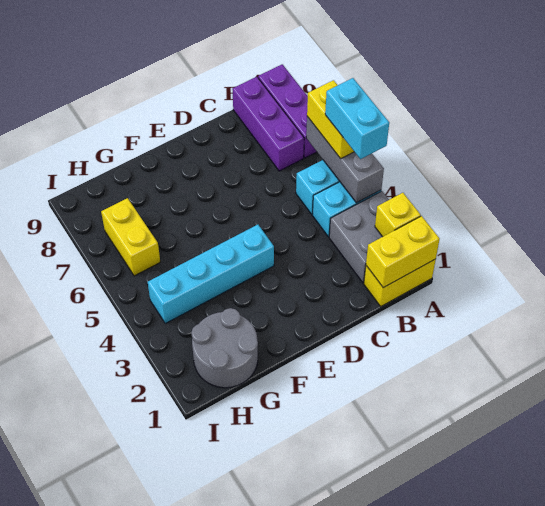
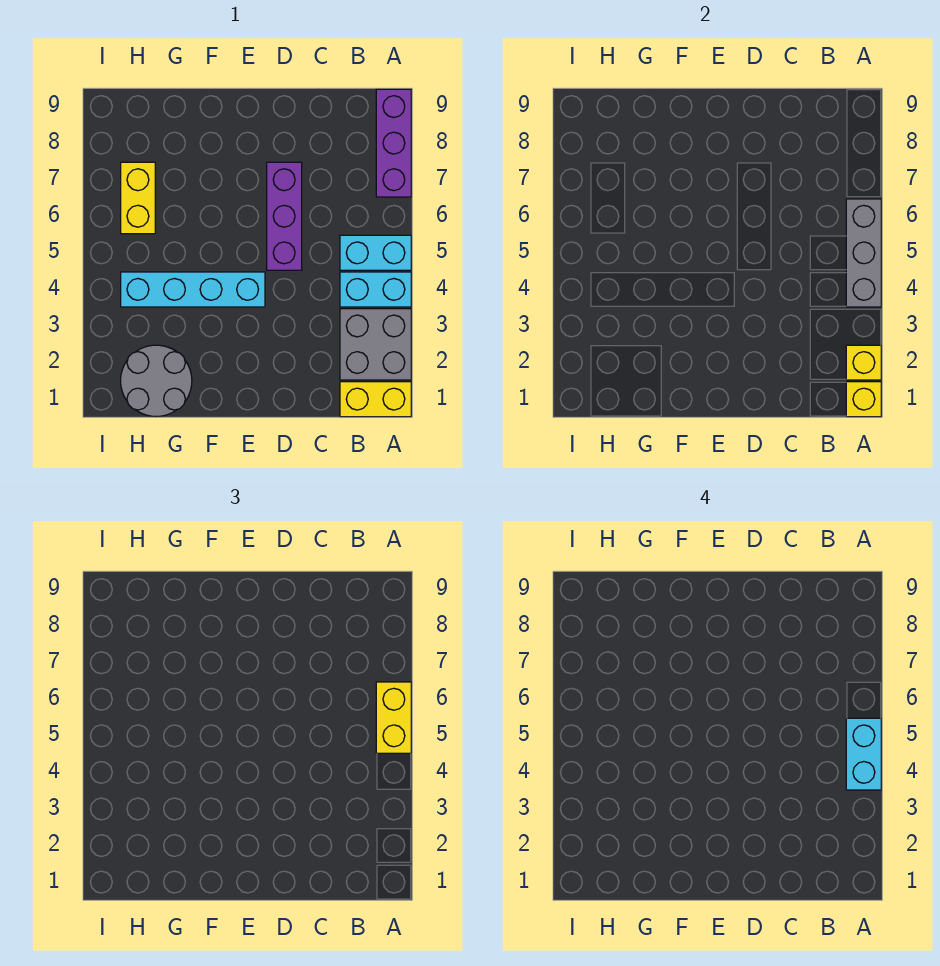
yellow 1x2 brick [366,216,440,288] -> yellow 1x1 brick [846,382,881,417]
purple 1x3 brick [232,77,304,171] -> purple 1x3 brick moved to [267,162,302,270]

